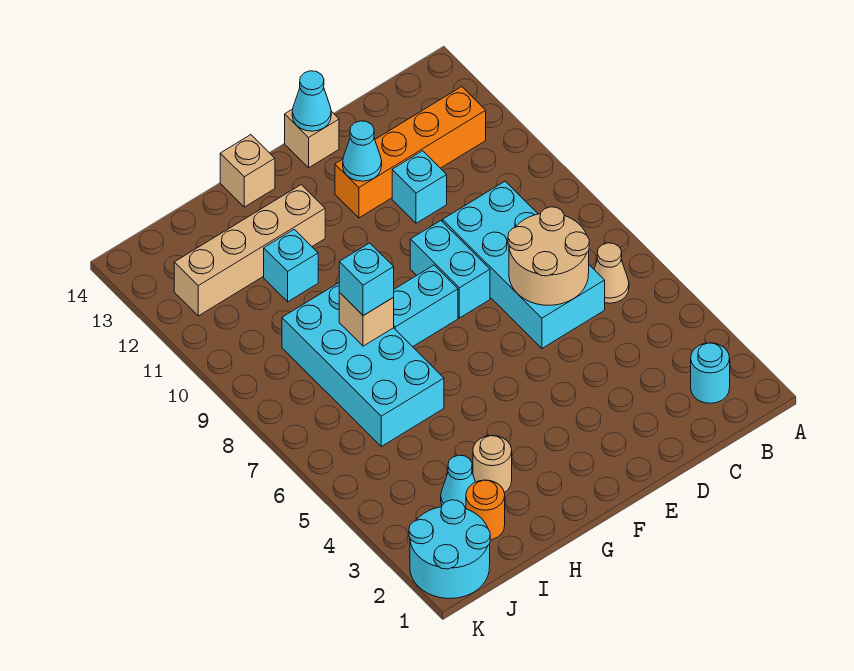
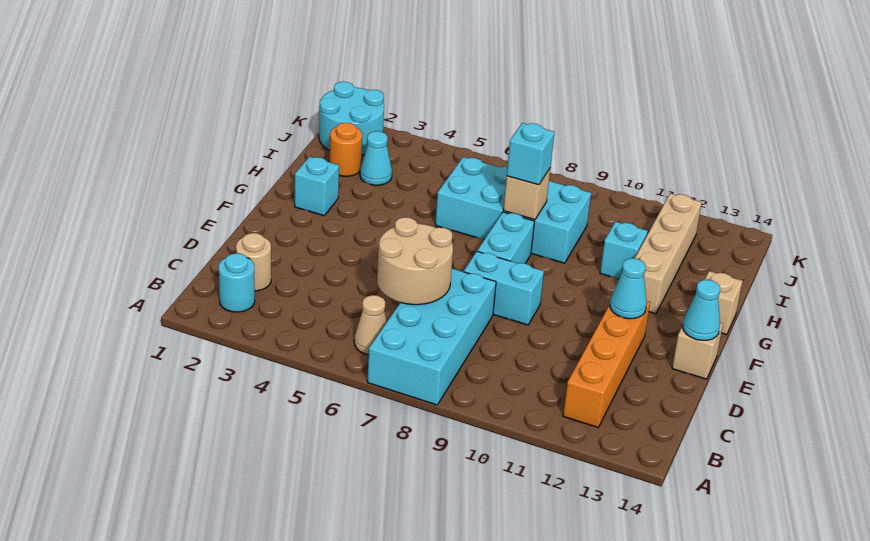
cyan 2x4 brick [442,181,605,348] -> cyan 2x4 brick turned to [368,268,496,405]
cyan 1x1 brick [392,151,447,223] -> cyan 1x1 brick moved to [295,157,339,216]
tan 1x1 round brick [473,436,512,493] -> tan 1x1 round brick moved to [236,233,271,291]

